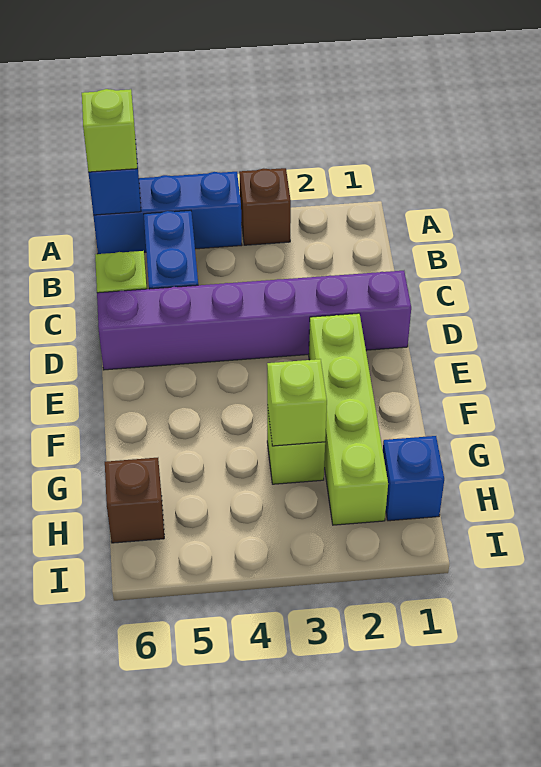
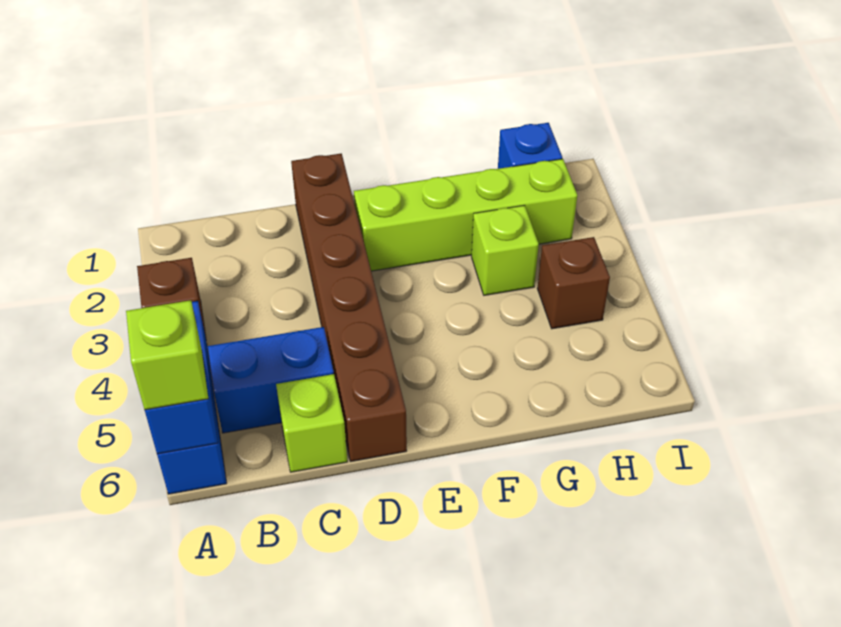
purple 1x6 brick [97,271,411,370] -> brown 1x6 brick [291,154,407,461]
lime 1x1 brick [267,359,327,446] -> none
brown 1x1 brick [105,458,164,543] -> brown 1x1 brick moved to [537,237,610,329]

